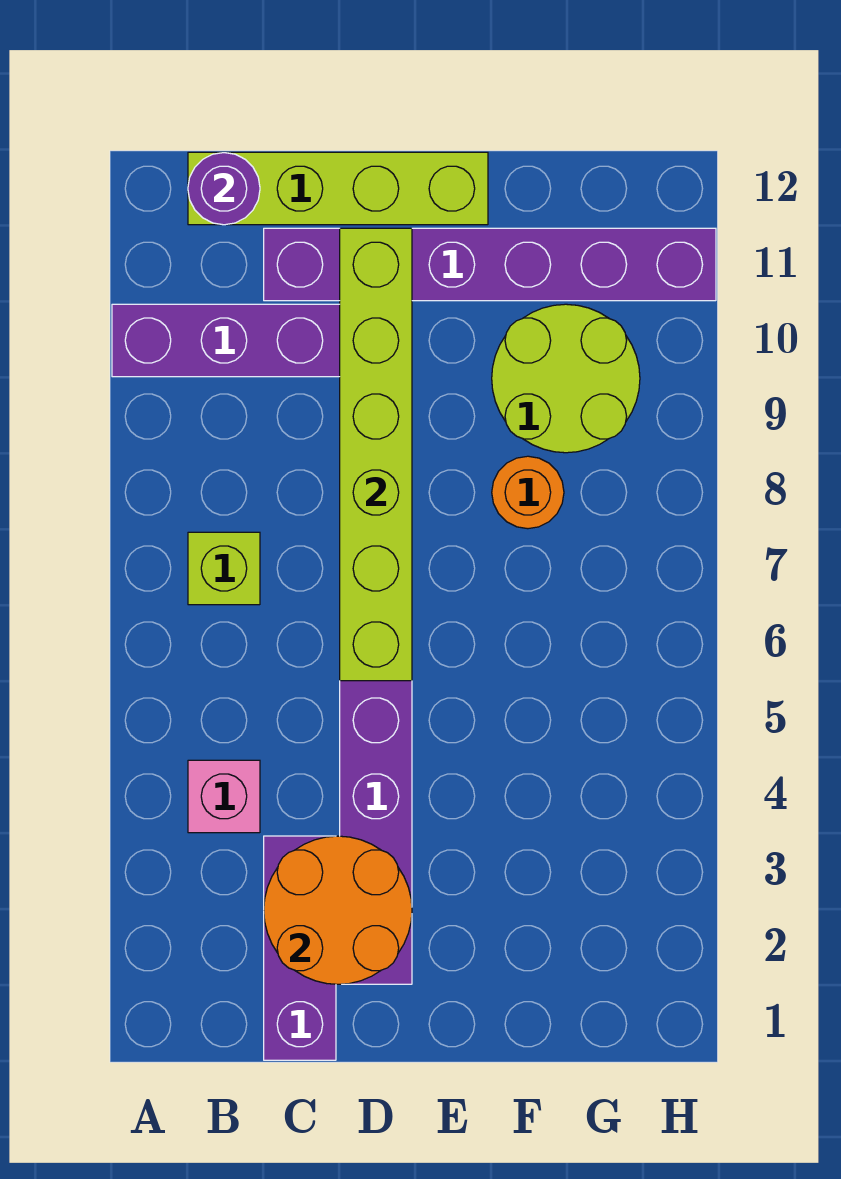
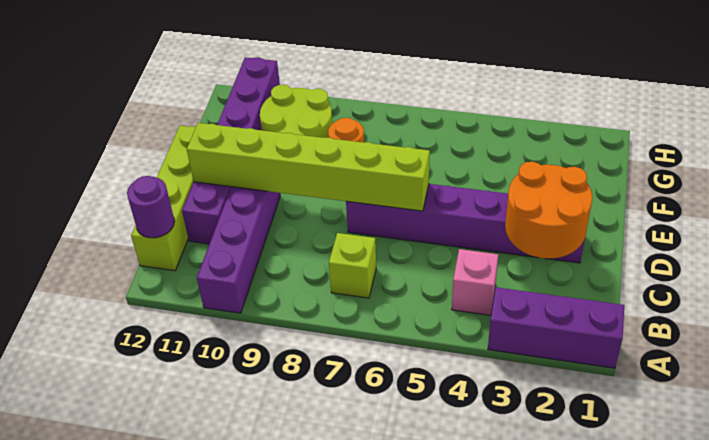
purple 1x3 brick [264,836,336,1060] -> purple 1x3 brick moved to [488,287,624,368]

